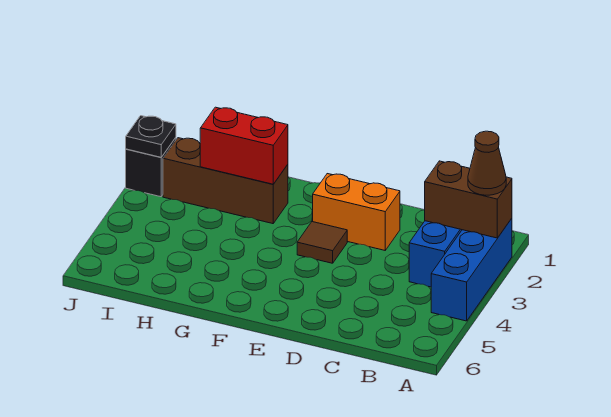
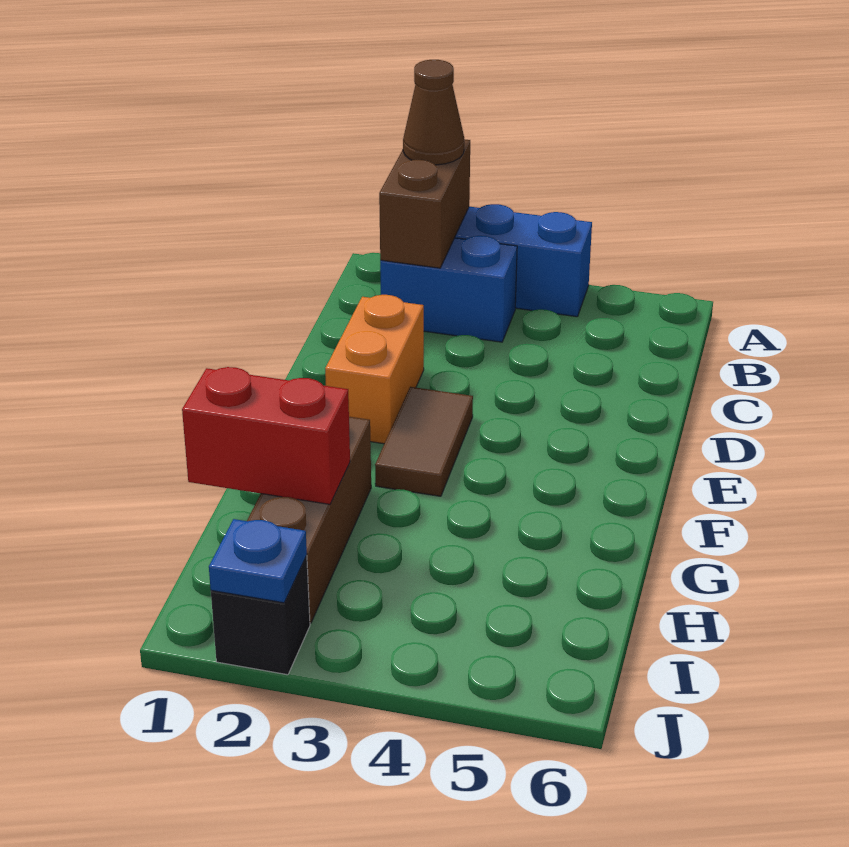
brown 1x1 tile [297,222,347,263] -> brown 1x2 tile [375,387,473,496]
red 1x2 brick [200,107,288,184] -> red 1x2 brick turned to [182,367,350,504]
black 1x1 plate [126,116,176,157] -> blue 1x1 plate [209,519,307,603]

